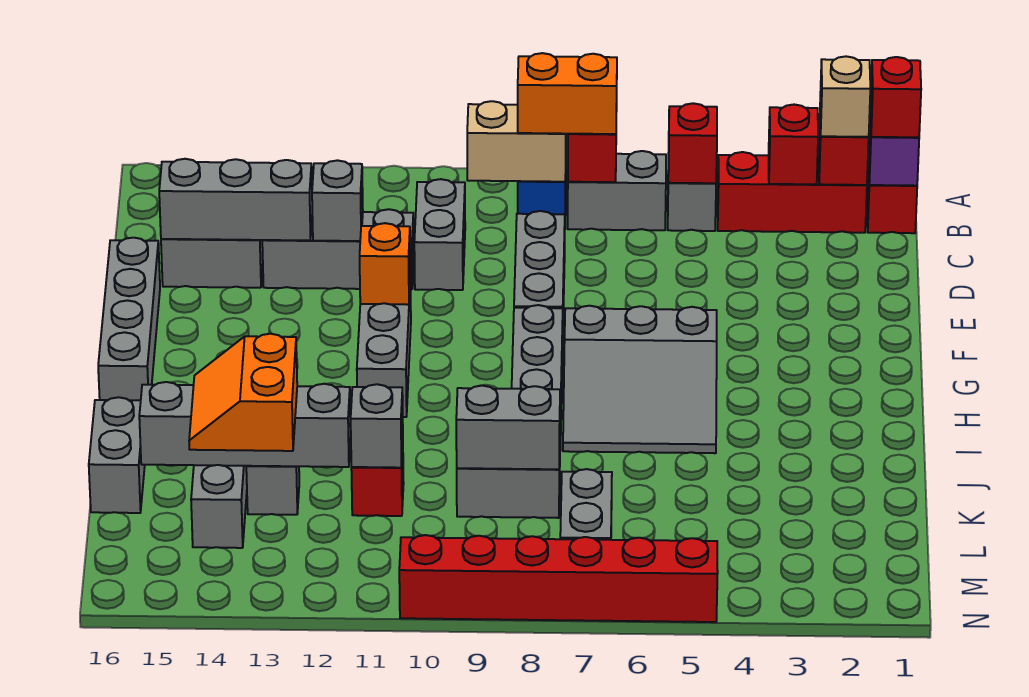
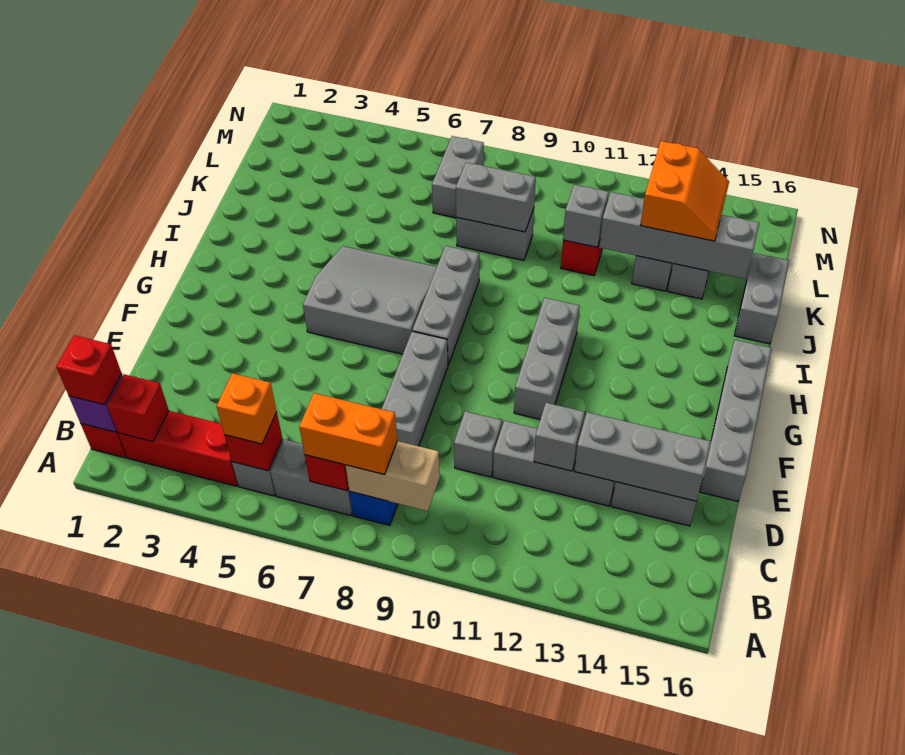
tan 1x1 brick [820,56,870,137] -> none
red 1x1 brick [769,105,818,184] -> none
grey 1x2 brick [414,179,465,290] -> grey 1x1 brick [454,411,502,477]
orange 1x1 brick [360,223,410,305] -> orange 1x1 brick moved to [217,373,277,444]
red 1x6 brick [399,535,718,622] -> none

